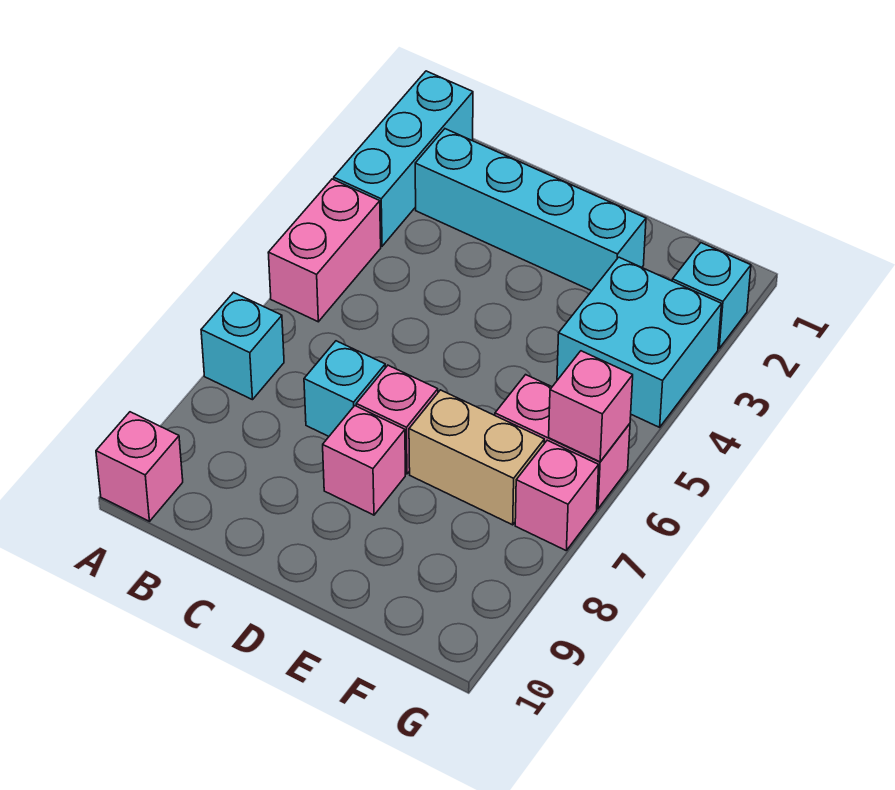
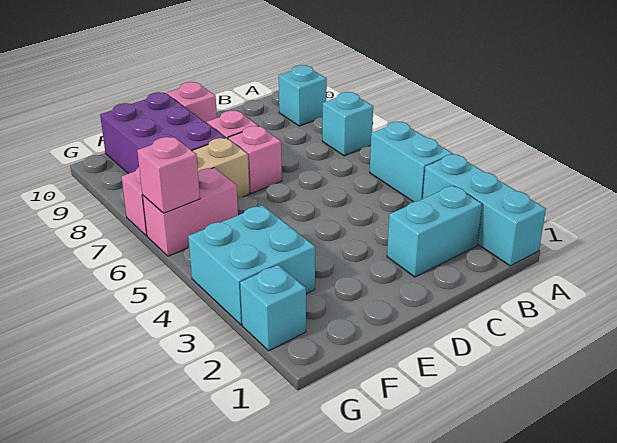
pink 1x2 brick [268,179,381,322] -> cyan 1x2 brick [370,122,453,202]
pink 1x1 brick [96,412,183,521] -> pink 1x1 brick moved to [167,82,217,123]
cyan 1x4 brick [415,129,646,291] -> cyan 1x2 brick [387,186,482,277]
cyan 1x1 brick [304,341,385,436] -> cyan 1x1 brick moved to [279,65,327,126]
none -> purple 2x3 brick [100,92,225,174]

